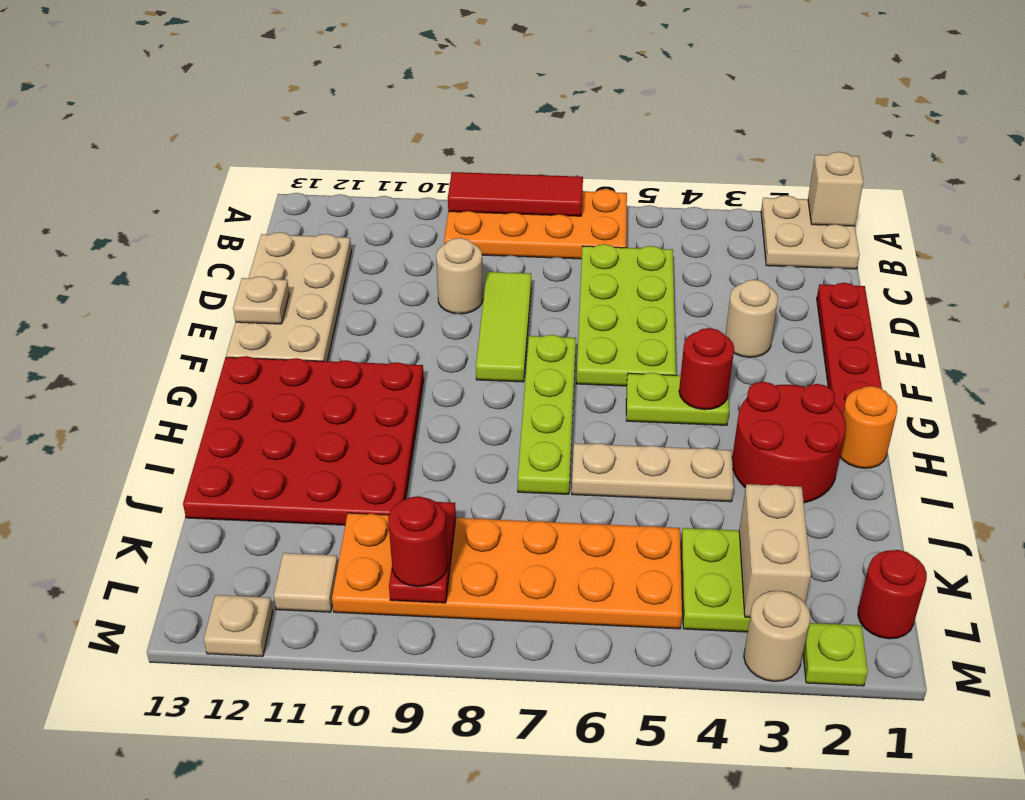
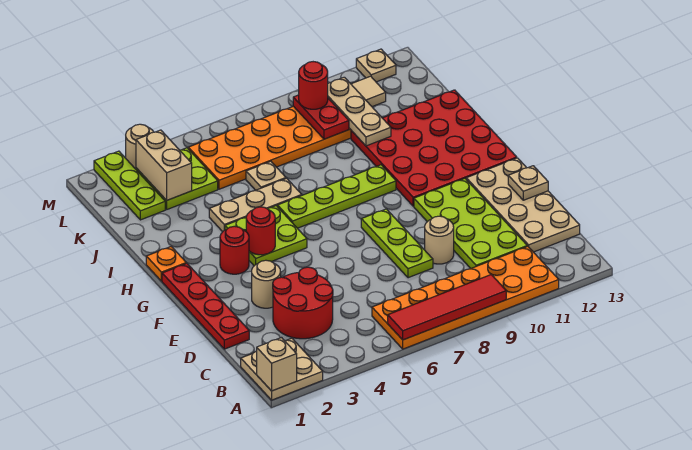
orange 2x4 plate [444,189,627,259] -> orange 2x6 plate [372,246,559,349]
red 1x3 tile [448,172,583,216] -> red 1x4 tile [388,275,506,340]
lime 2x4 plate [576,244,676,386] -> lime 2x4 plate moved to [414,179,527,268]
lime 1x3 tile [476,272,531,382] -> lime 1x3 plate [361,209,433,278]
lime 1x4 plate [518,335,576,494] -> lime 1x4 plate turned to [278,165,396,228]
lime 1x2 plate [626,373,729,425] -> lime 2x2 plate [225,206,307,266]
orange 1x1 round brick [840,386,897,468] -> orange 1x1 plate [146,247,186,281]
red 2x2 round brick [732,382,846,503] -> red 2x2 round brick moved to [273,267,333,339]
none -> tan 1x1 plate [246,161,286,190]
none -> tan 1x3 plate [328,77,391,146]
red 1x1 round brick [858,550,927,639] -> red 1x1 round brick moved to [220,226,249,274]
lime 1x1 plate [803,623,868,686] -> lime 1x3 plate [94,151,165,220]

